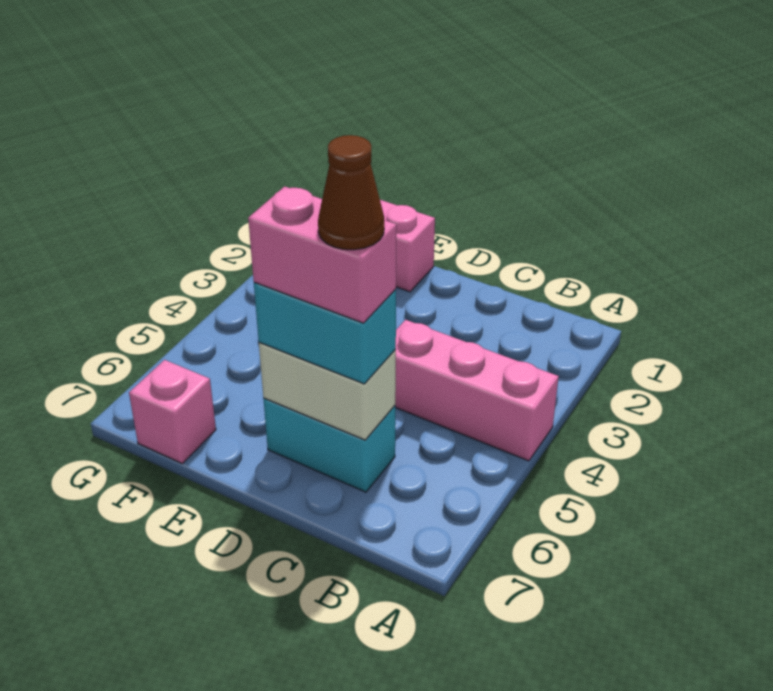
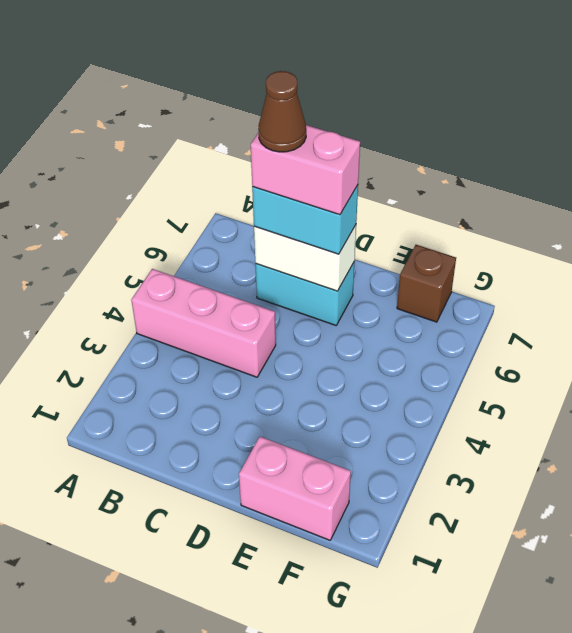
pink 1x1 brick [129,360,216,464] -> brown 1x1 brick [397,245,456,322]

